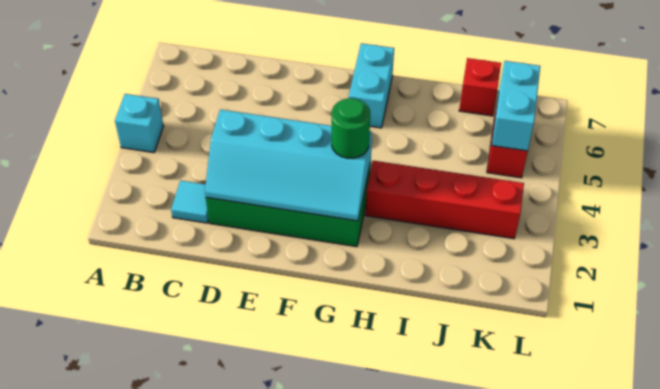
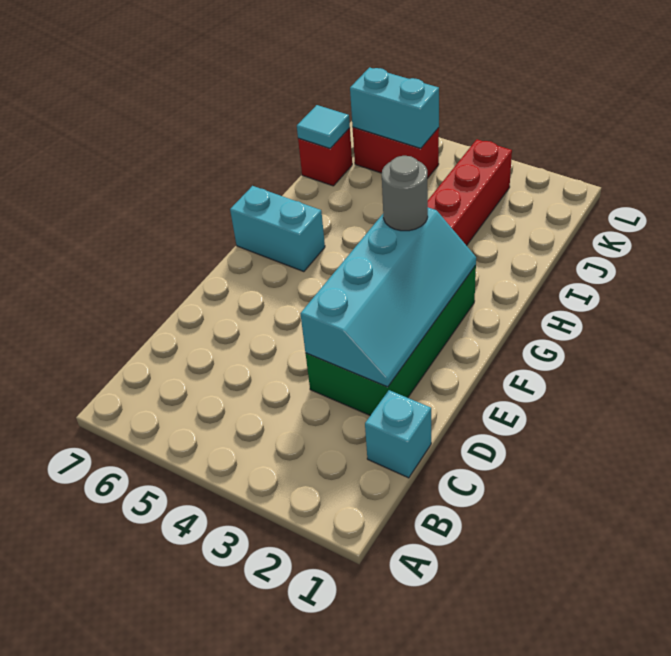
cyan 1x1 brick [115,94,163,153] -> cyan 1x1 brick moved to [365,390,431,478]
cyan 1x1 tile [171,181,209,223] -> cyan 1x1 tile moved to [297,105,350,148]
green 1x1 round brick [332,98,370,158] -> grey 1x1 round brick [382,156,428,231]

